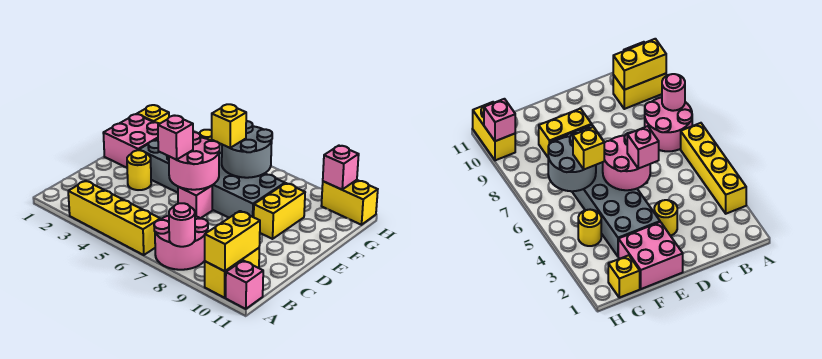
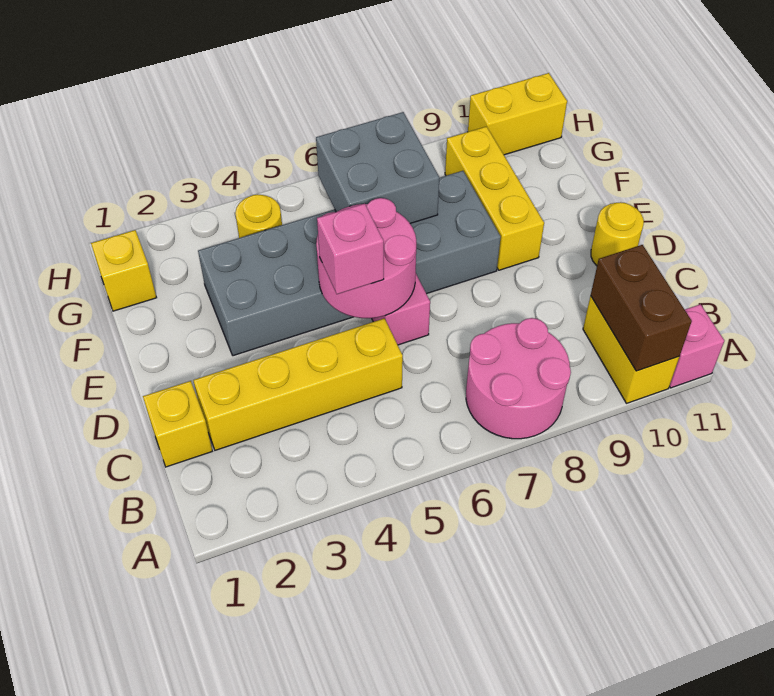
yellow 1x4 brick [68,181,160,255] -> yellow 1x4 brick moved to [193,318,403,450]
pink 1x1 round brick [169,203,195,247] -> none
yellow 1x2 brick [205,211,260,271] -> brown 1x2 brick [591,245,692,371]
yellow 1x1 round brick [127,150,151,190] -> yellow 1x1 round brick moved to [591,202,644,266]
pink 2x2 brick [103,114,159,168] -> none
yellow 1x2 brick [254,183,305,239] -> yellow 1x3 brick [445,127,544,270]
grey 2x2 round brick [222,121,272,178] -> grey 2x2 brick [316,112,440,223]
yellow 1x1 brick [212,104,246,148] -> yellow 1x1 brick moved to [143,381,212,467]
pink 1x1 brick [323,146,359,190] -> none

